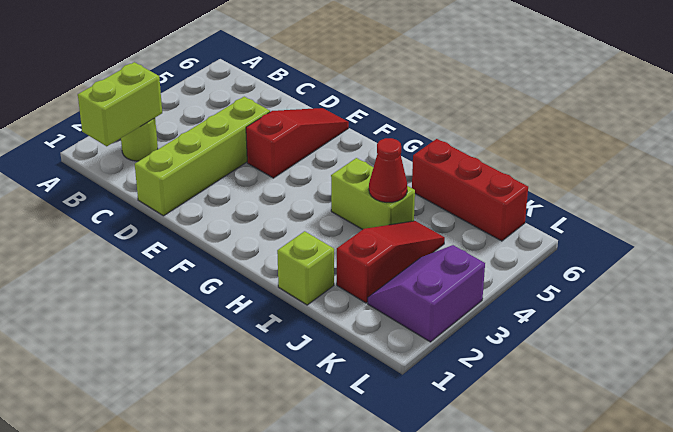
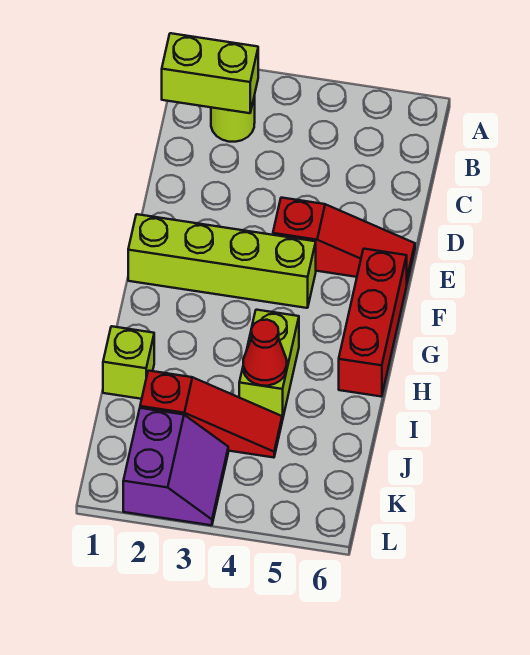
lime 1x4 brick [135,97,270,216] -> lime 1x4 brick moved to [128,214,316,308]
red 1x3 brick [412,139,528,241] -> red 1x3 brick moved to [339,249,407,397]
purple 2x2 slope [368,245,485,342] -> purple 2x2 slope turned to [123,408,228,525]

